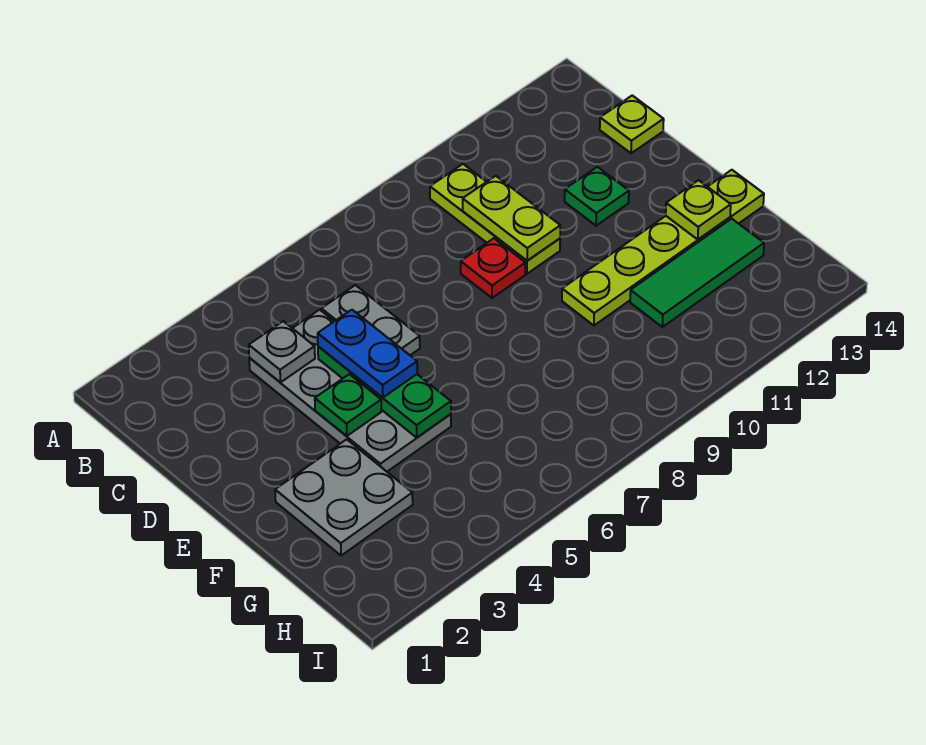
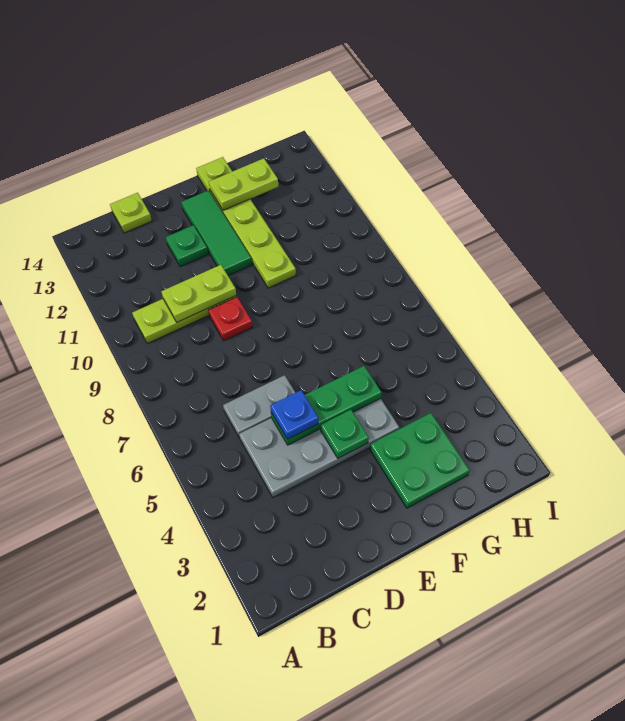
grey 1x1 plate [249,321,315,382] -> none
blue 1x2 plate [318,310,417,398] -> blue 1x1 plate [270,390,318,439]
grey 2x2 plate [275,439,413,556] -> green 2x2 plate [370,413,470,508]
lime 1x1 plate [666,180,731,239] -> lime 1x2 plate [209,158,278,210]
green 1x3 tile [630,219,764,327] -> green 1x3 tile moved to [181,190,252,275]

